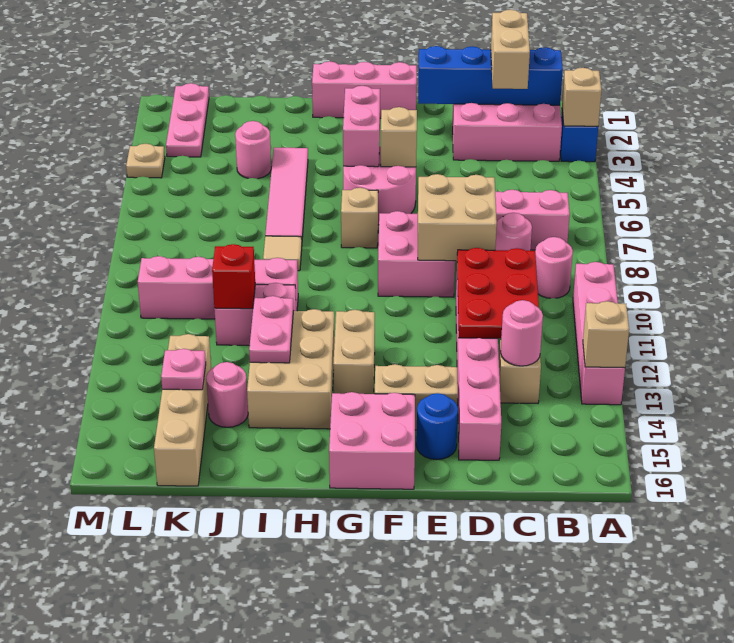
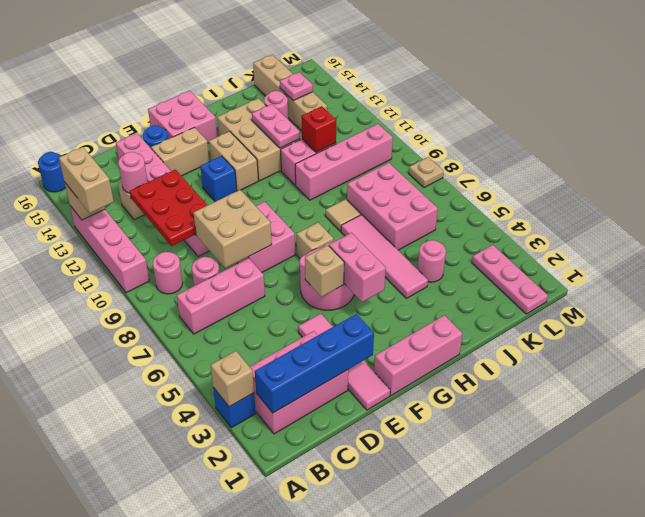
none -> blue 1x1 round brick [38,152,66,192]
tan 1x2 brick [491,10,530,89] -> tan 1x2 brick moved to [59,147,114,213]
none -> pink 1x4 tile [298,314,390,410]
none -> blue 1x1 brick [200,156,237,202]
none -> pink 2x3 brick [347,163,438,250]
tan 1x1 plate [126,144,165,178] -> tan 1x1 plate moved to [409,157,444,188]

